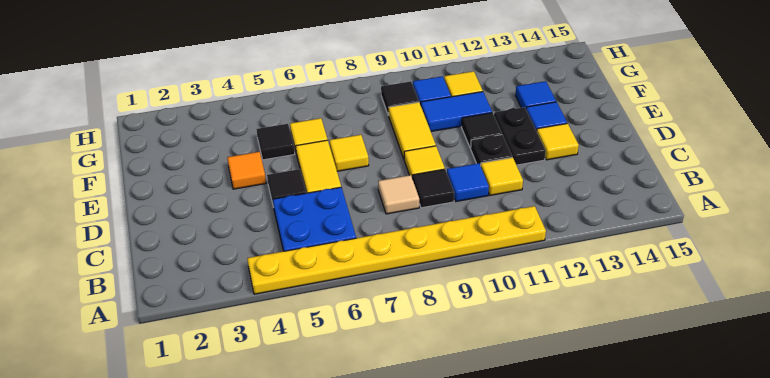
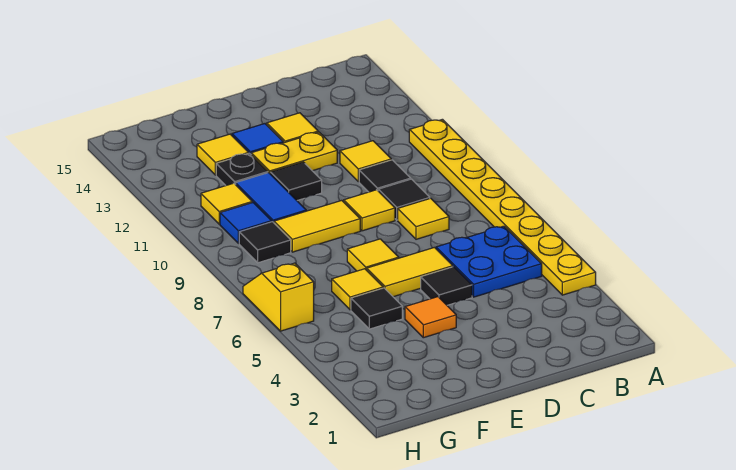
tan 1x1 tile [378,175,419,214] -> yellow 1x1 tile [398,198,449,239]
blue 1x1 tile [447,163,489,202] -> black 1x1 tile [359,160,411,192]
black 1x1 plate [470,135,512,166] -> black 1x1 plate moved to [216,153,268,185]
black 1x2 plate [494,107,546,165] -> yellow 1x2 plate [251,132,337,173]
blue 1x1 tile [515,81,556,108] -> yellow 1x1 tile [197,134,249,175]
none -> yellow 1x2 slope [243,263,314,331]

